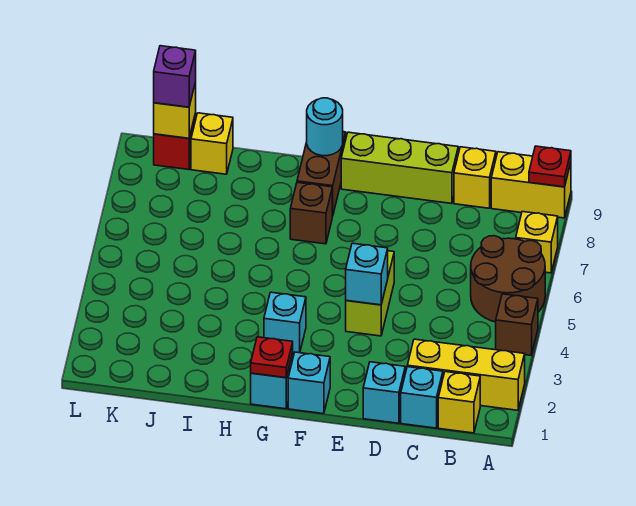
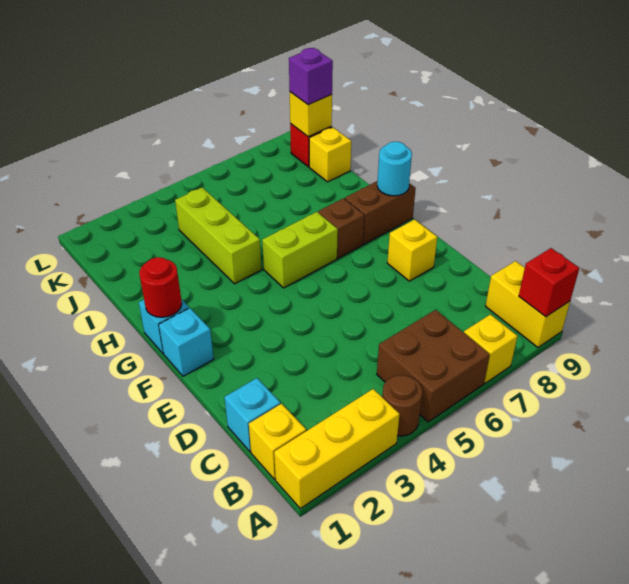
yellow 1x3 brick [407,339,525,410] -> yellow 1x3 brick turned to [274,389,400,508]
brown 1x1 brick [496,294,538,355] -> brown 1x1 round brick [382,375,422,436]
brown 2x2 round brick [471,236,545,322] -> brown 2x2 brick [377,310,490,422]
red 1x1 plate [529,146,571,187] -> red 1x1 brick [519,248,579,317]
yellow 1x1 brick [454,147,496,208] -> yellow 1x1 brick moved to [387,220,437,281]
cyan 1x1 brick [363,362,405,423] -> none
lime 1x3 brick [341,132,458,204] -> lime 1x3 brick moved to [175,188,262,284]
lime 1x2 brick [346,251,394,336] -> lime 1x2 brick moved to [262,212,338,288]
cyan 1x1 brick [346,243,388,305] -> none
red 1x1 plate [251,337,293,378] -> red 1x1 round brick [139,257,182,317]
cyan 1x1 brick [264,292,306,353] -> none

